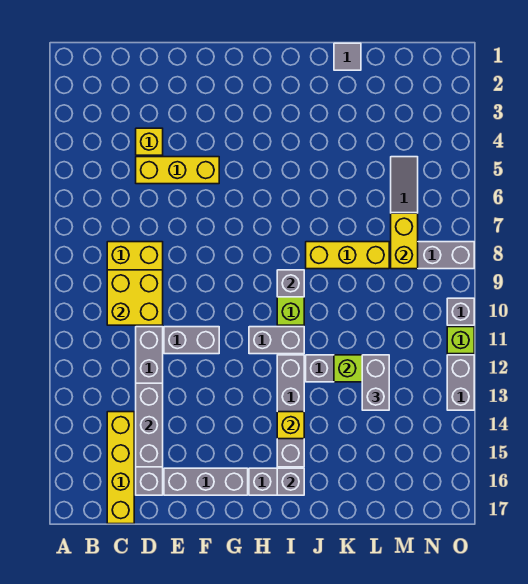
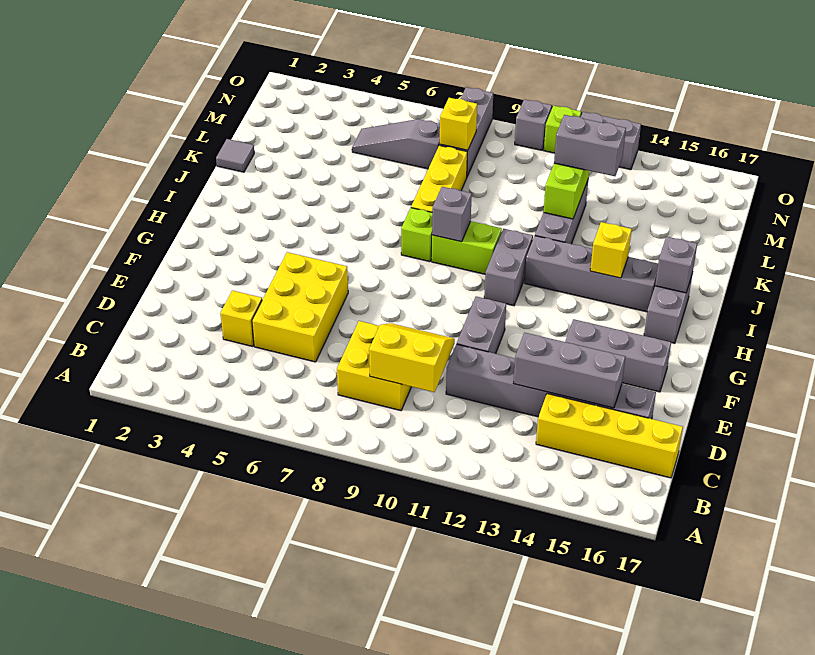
yellow 2x2 brick [107,270,163,325] -> yellow 2x2 slope [369,323,455,392]
yellow 1x3 brick [136,157,219,184] -> yellow 2x3 brick [252,252,348,362]
grey 1x3 brick [164,468,248,495] -> grey 1x3 brick turned to [565,319,671,392]
none -> lime 1x1 brick [401,208,432,262]
yellow 1x2 brick [391,213,418,269] -> yellow 1x1 brick [440,98,477,150]

